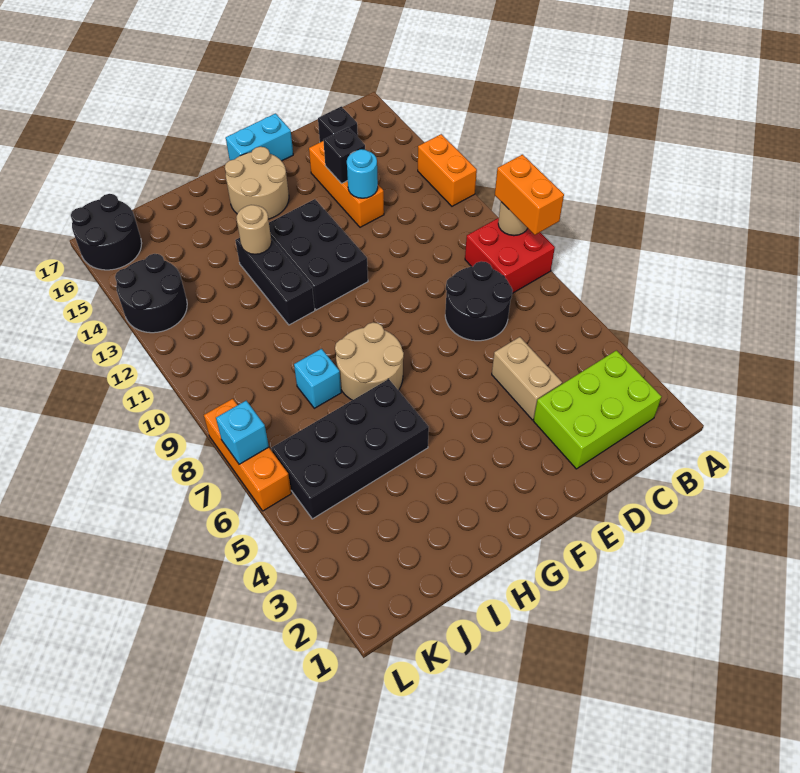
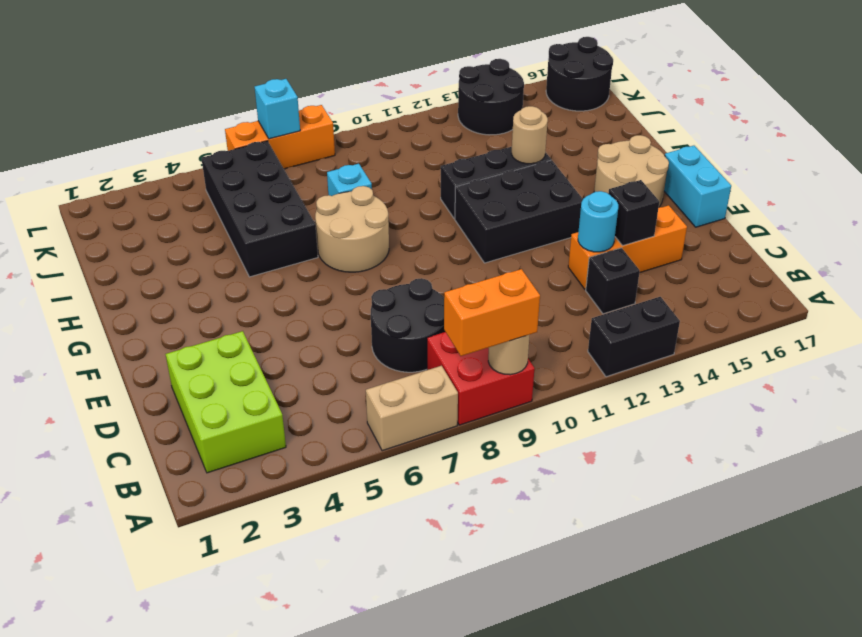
orange 1x2 brick [418,134,477,206] -> black 1x2 brick [588,297,680,377]
black 1x1 brick [318,106,358,142] -> black 1x1 brick moved to [586,248,640,314]
tan 1x2 brick [492,337,562,420] -> tan 1x2 brick moved to [366,366,458,451]

